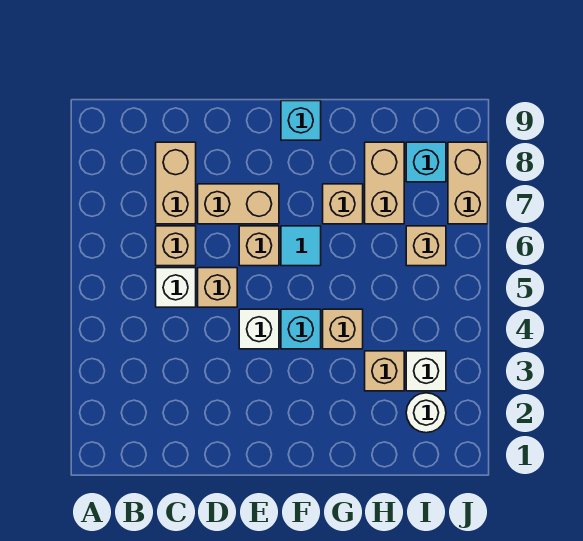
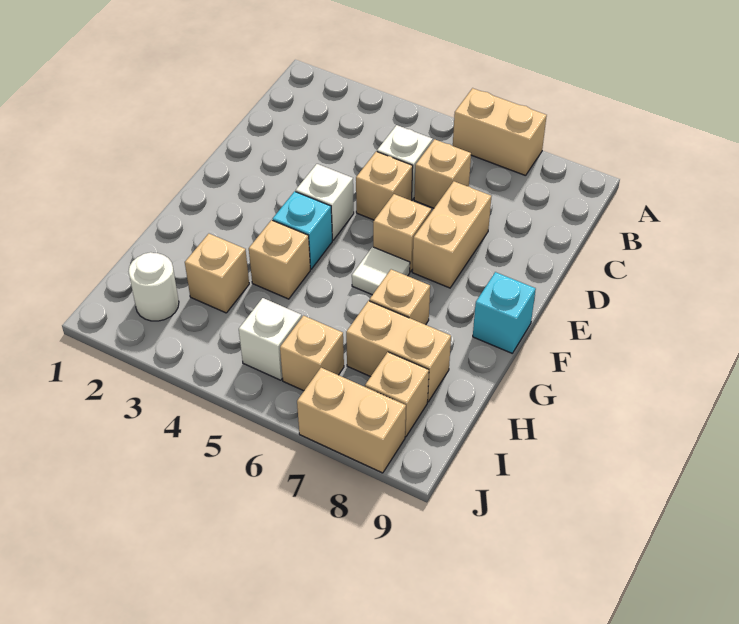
tan 1x2 brick [156,142,196,224] -> tan 1x2 brick moved to [453,88,547,176]
cyan 1x1 tile [281,226,321,266] -> white 1x1 tile [352,247,410,295]
white 1x1 brick [406,351,446,391] -> white 1x1 brick moved to [239,298,302,380]
cyan 1x1 brick [406,142,446,182] -> tan 1x1 brick [365,352,429,437]

